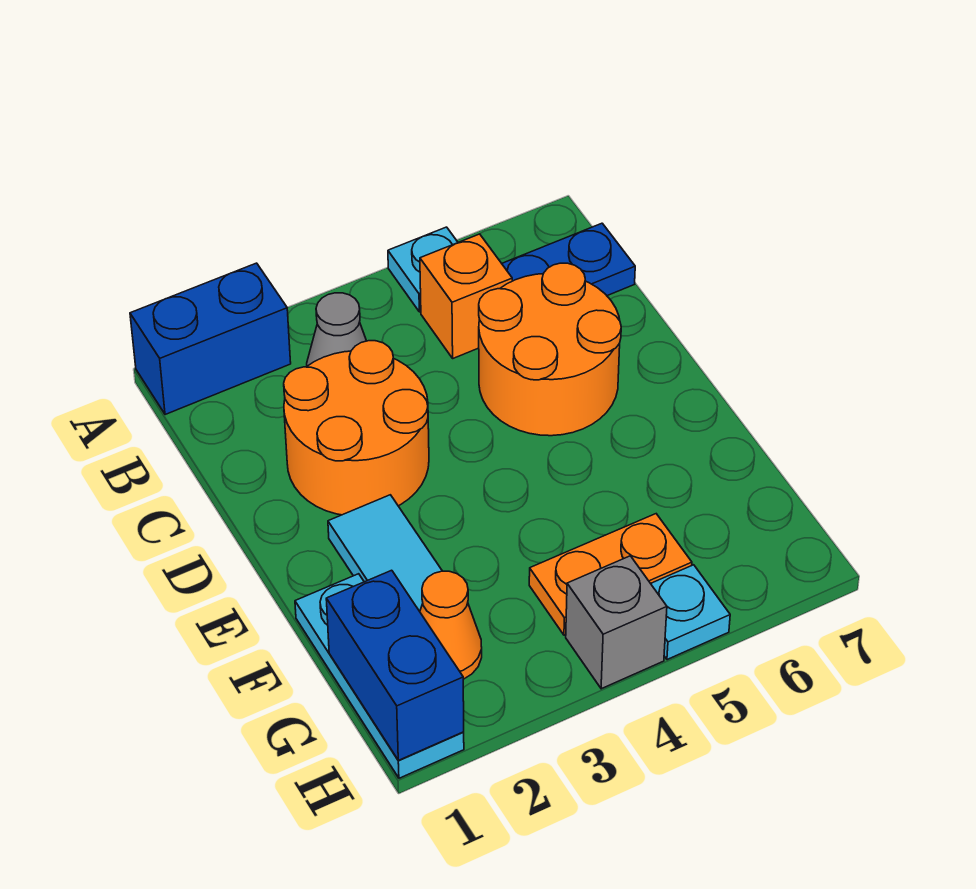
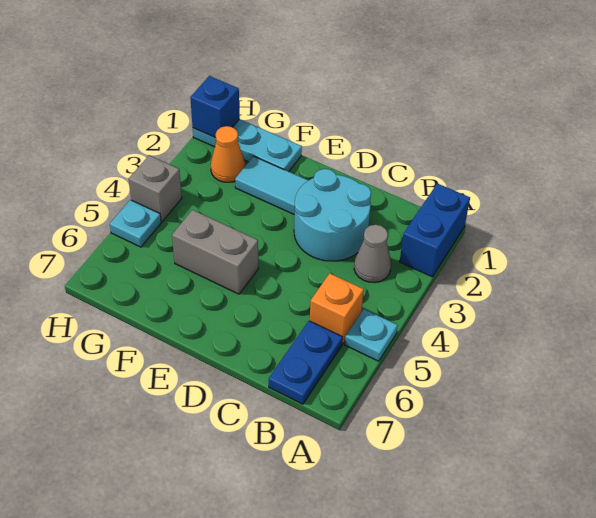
orange 2x2 round brick [284,341,429,515] -> cyan 2x2 round brick [294,169,371,261]
orange 2x2 round brick [479,263,621,436] -> none
none -> grey 1x2 brick [172,210,258,294]
blue 1x2 brick [326,570,464,760] -> blue 1x1 brick [190,76,240,138]
orange 1x2 plate [529,514,692,635] -> none

